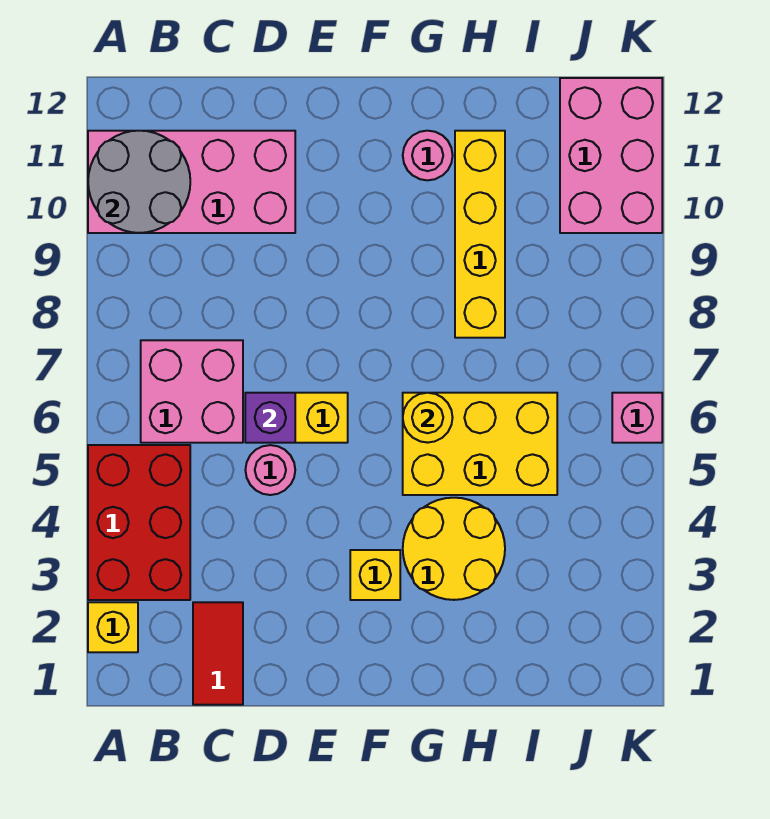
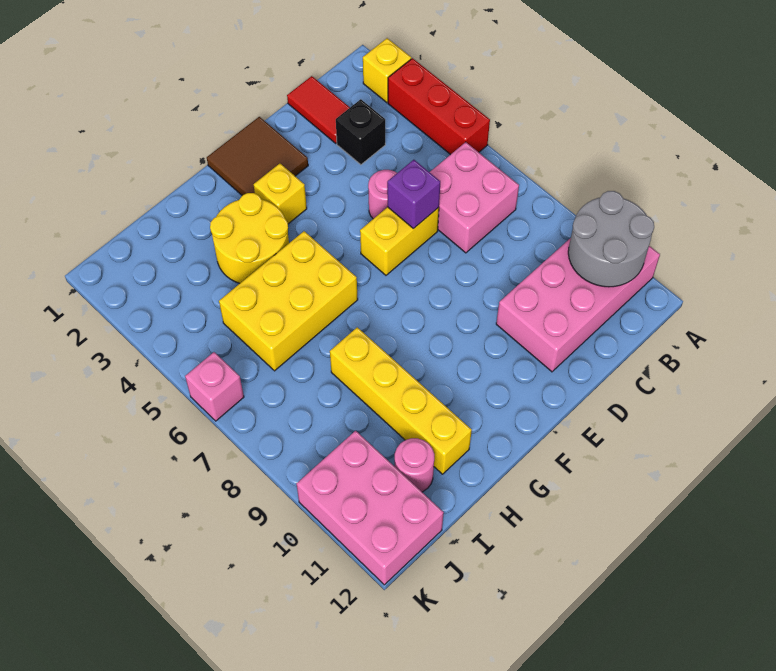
red 2x3 brick [88,445,190,600] -> red 1x3 brick [388,58,490,155]
none -> black 1x1 brick [336,99,385,165]
none -> brown 2x2 tile [207,117,308,195]
yellow 1x1 round brick [403,393,453,443] -> none
pink 1x1 round brick [403,131,453,180] -> pink 1x1 round brick moved to [395,438,434,492]

